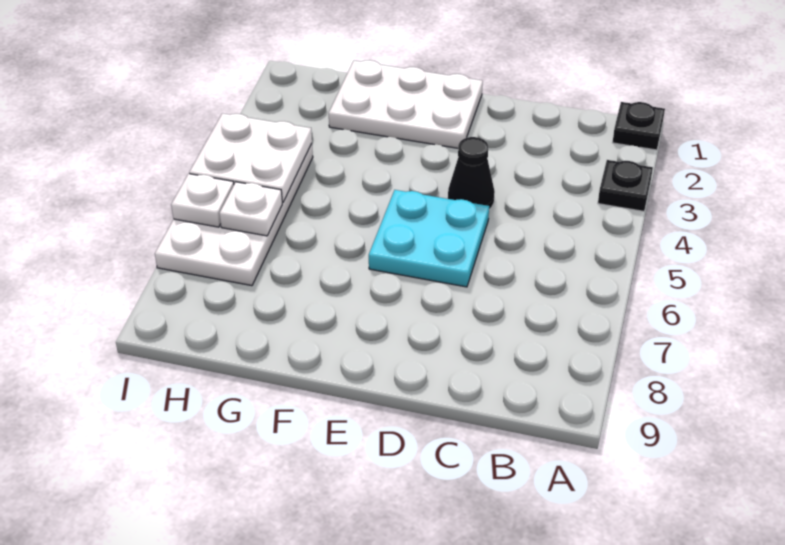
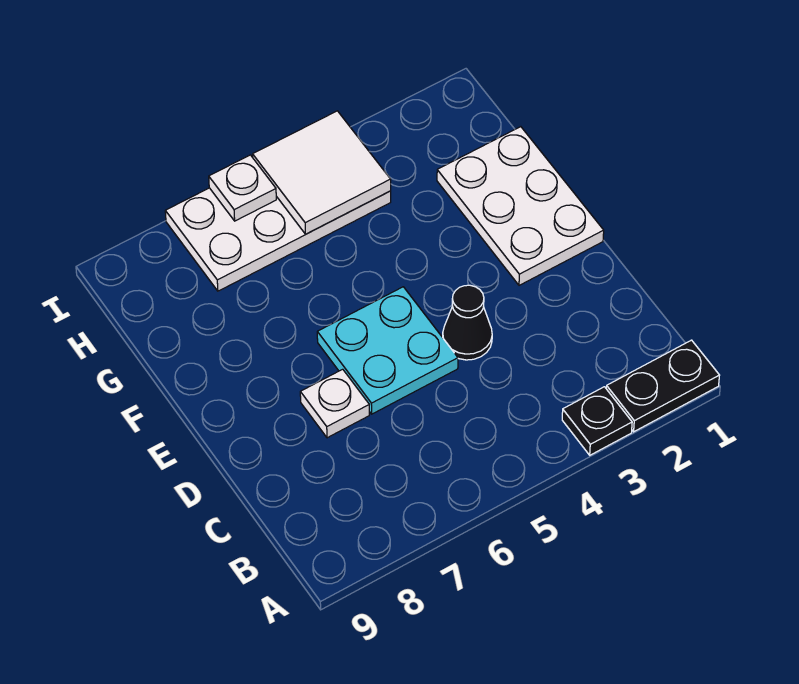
black 1x1 plate [612,102,665,150] -> black 1x2 plate [606,340,720,432]
white 2x2 plate [189,113,312,203] -> white 2x2 tile [253,111,391,234]
white 1x1 plate [219,182,282,236] -> white 1x1 plate moved to [300,369,369,438]

